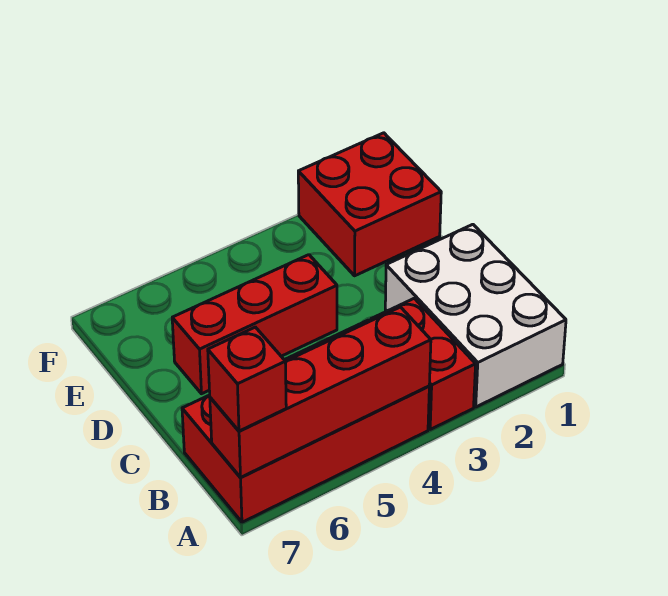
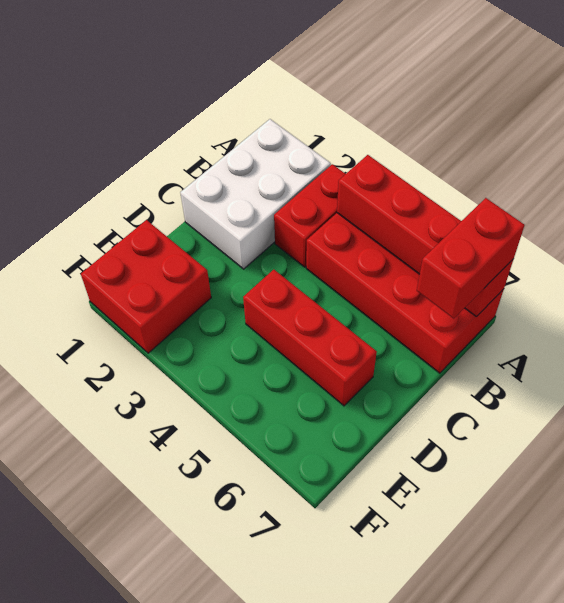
red 1x1 brick [208,327,286,431] -> red 1x2 brick [417,198,525,319]

